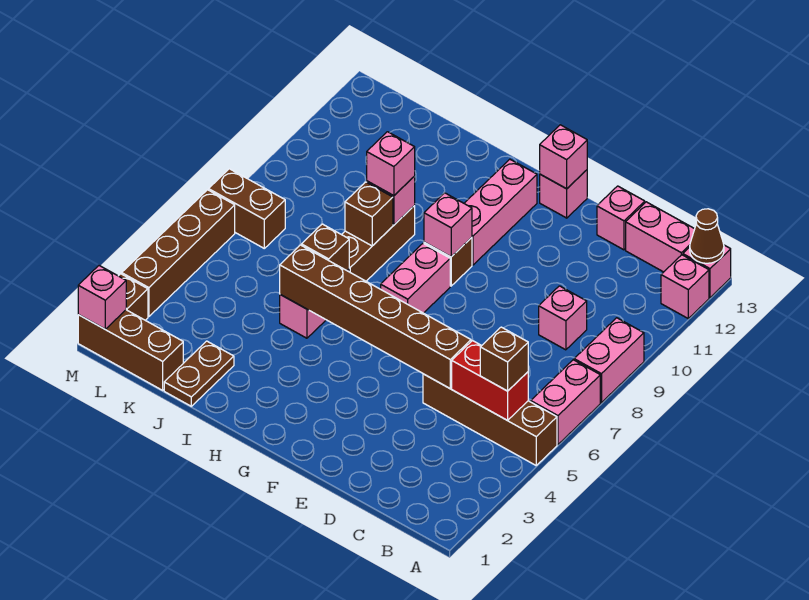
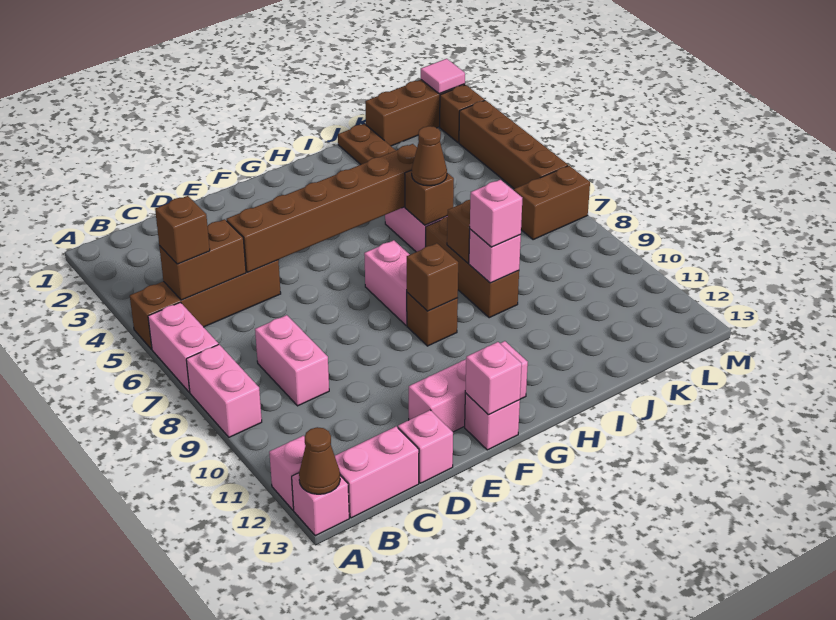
red 1x2 brick [452,340,528,420] -> brown 1x2 brick [159,219,246,300]
pink 1x1 brick [539,286,587,350] -> pink 1x2 brick [255,315,329,406]
pink 1x1 brick [424,193,472,257] -> brown 1x1 brick [407,243,458,311]
pink 1x3 brick [464,159,537,265] -> pink 1x3 brick turned to [409,341,528,432]
none -> brown 1x1 cone [412,126,447,186]
pink 1x1 brick [78,266,126,329] -> pink 1x1 tile [421,59,465,94]

